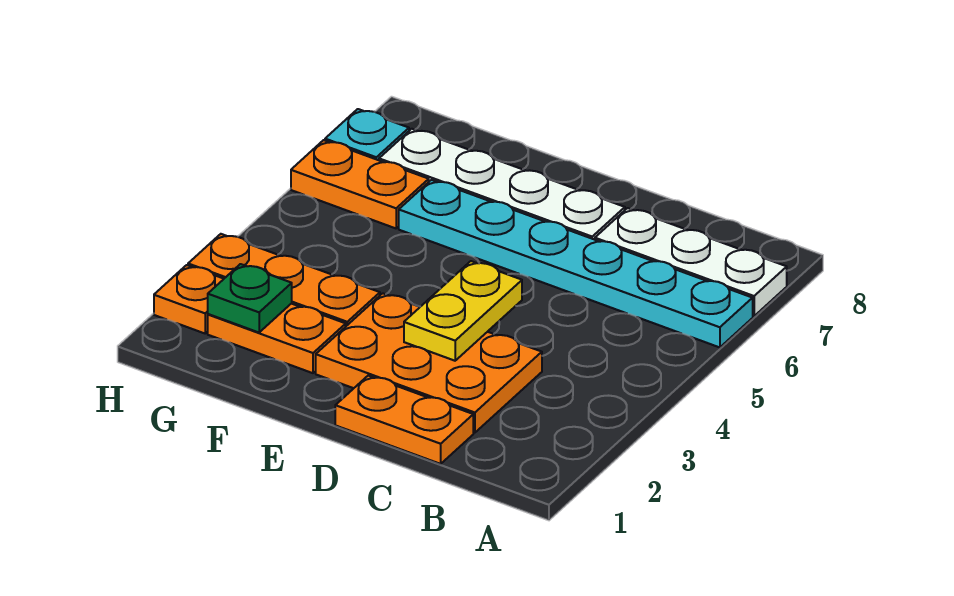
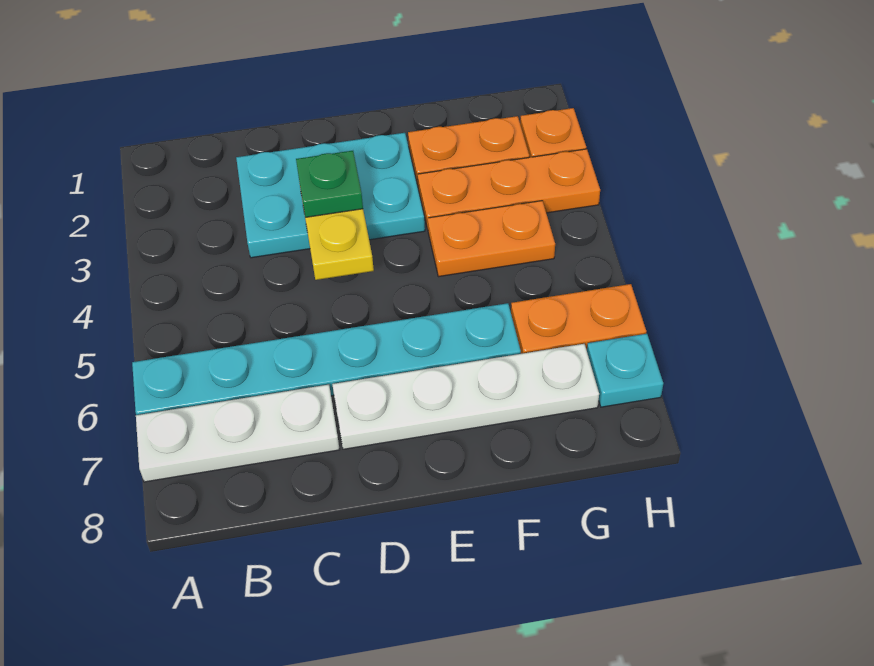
orange 1x2 plate [335,376,473,464] -> orange 1x2 plate moved to [428,201,555,277]
orange 2x3 plate [316,293,542,433] -> cyan 2x3 plate [236,133,425,258]
green 1x1 plate [208,264,292,332] -> green 1x1 plate moved to [296,151,363,217]

